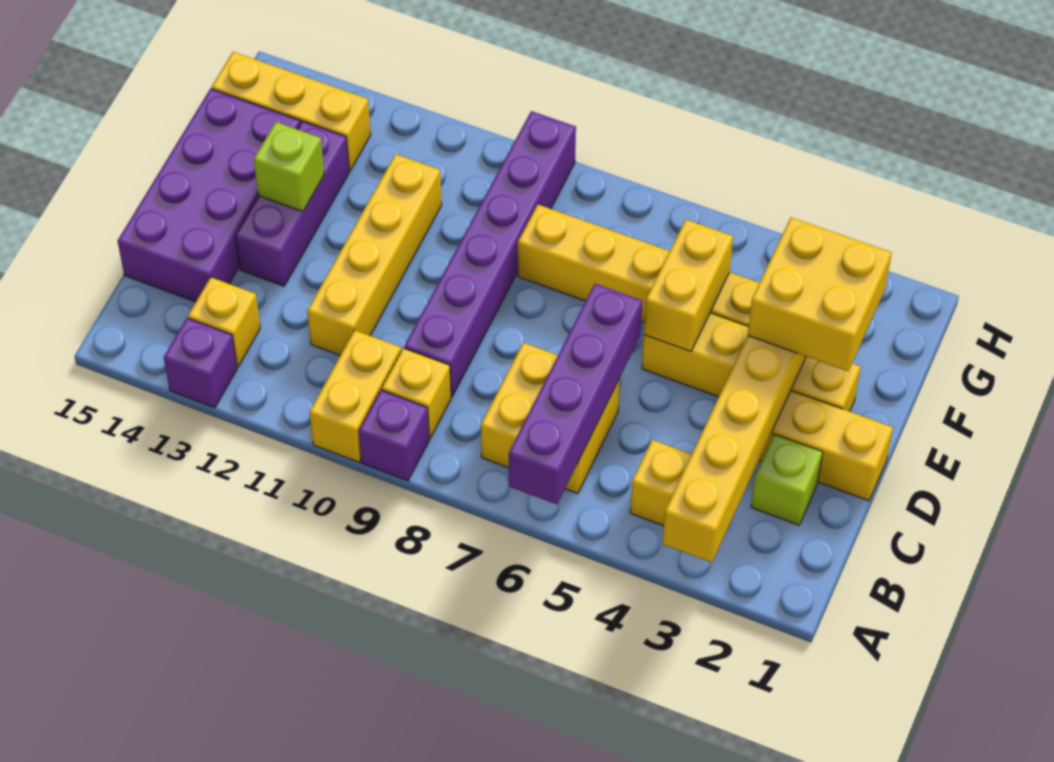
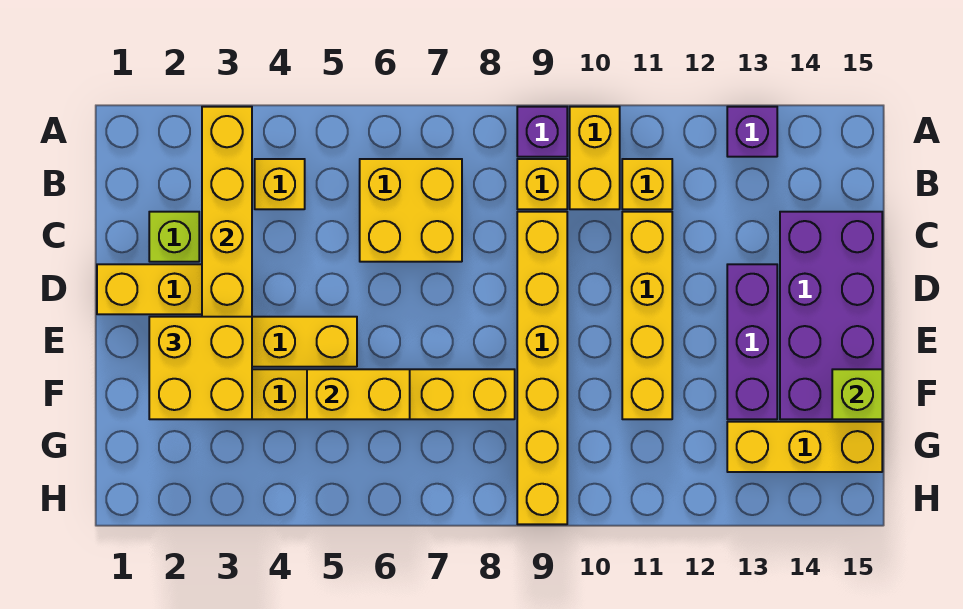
purple 1x4 brick [509,284,642,504] -> none
yellow 1x1 brick [188,277,260,366] -> yellow 1x1 brick moved to [622,159,672,209]
purple 1x6 brick [404,111,576,397] -> yellow 1x6 brick [517,212,567,524]
yellow 1x2 brick [644,220,733,352] -> yellow 1x2 brick turned to [307,369,410,419]
lime 1x1 brick [254,122,324,212] -> lime 1x1 brick moved to [832,369,882,419]

